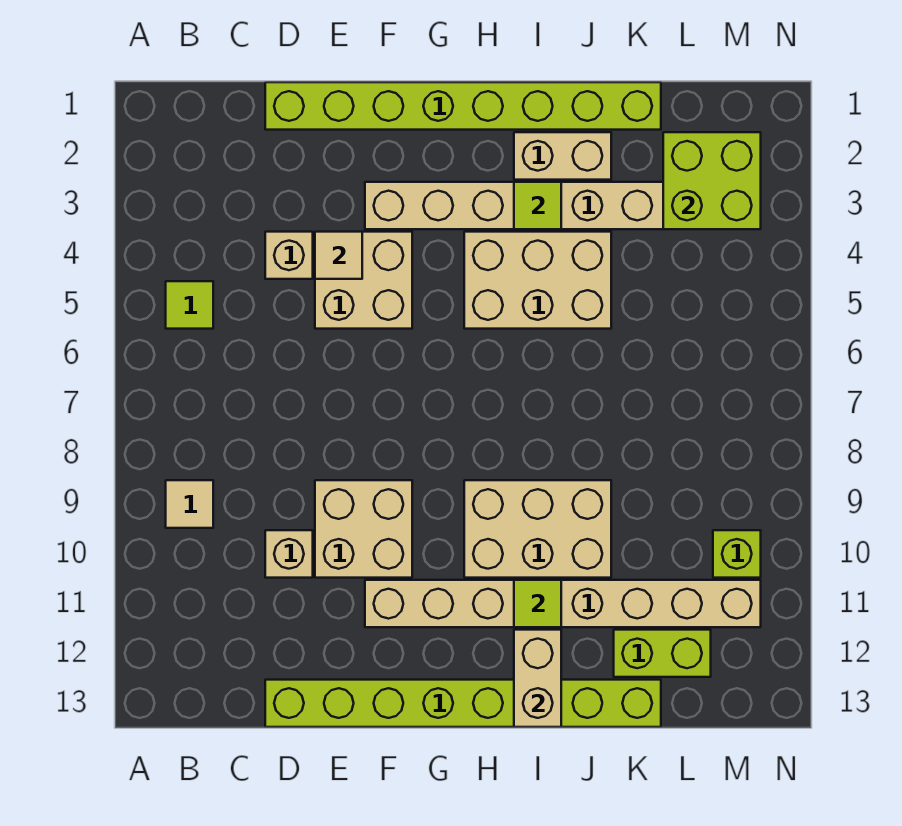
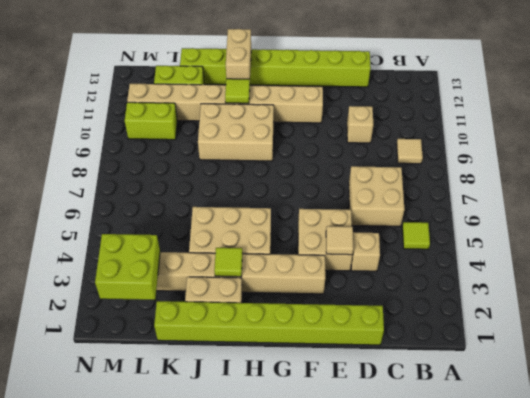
tan 2x2 brick [315,480,412,578] -> tan 2x2 brick moved to [349,166,405,226]
lime 1x1 brick [713,530,761,578] -> lime 1x2 brick [125,102,177,140]

